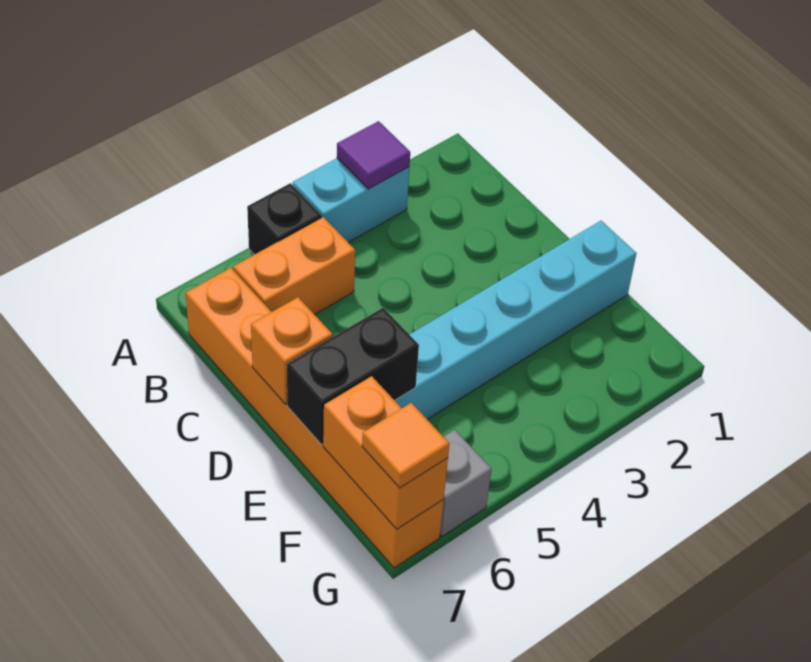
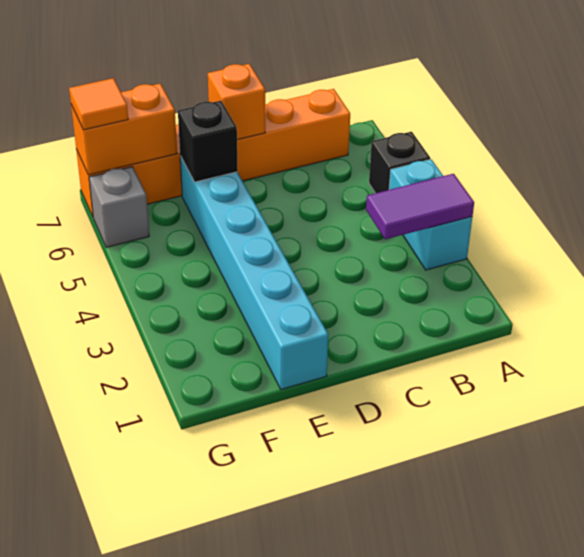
purple 1x1 tile [337,121,410,189] -> purple 1x2 tile [366,174,474,239]
orange 1x2 brick [233,217,355,315] -> none
black 1x2 brick [287,308,419,445] -> black 1x1 brick [178,101,238,182]

